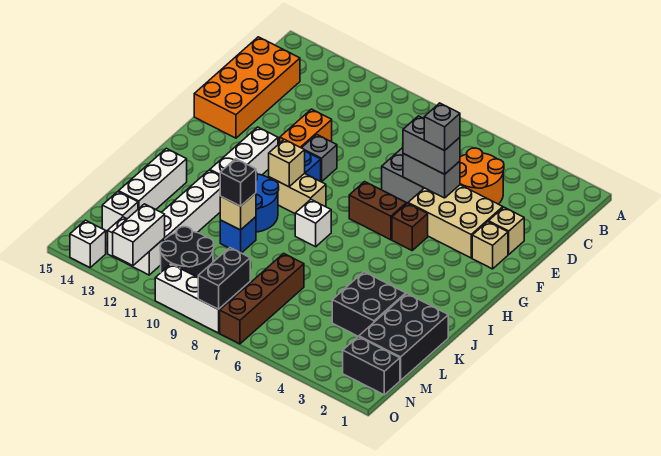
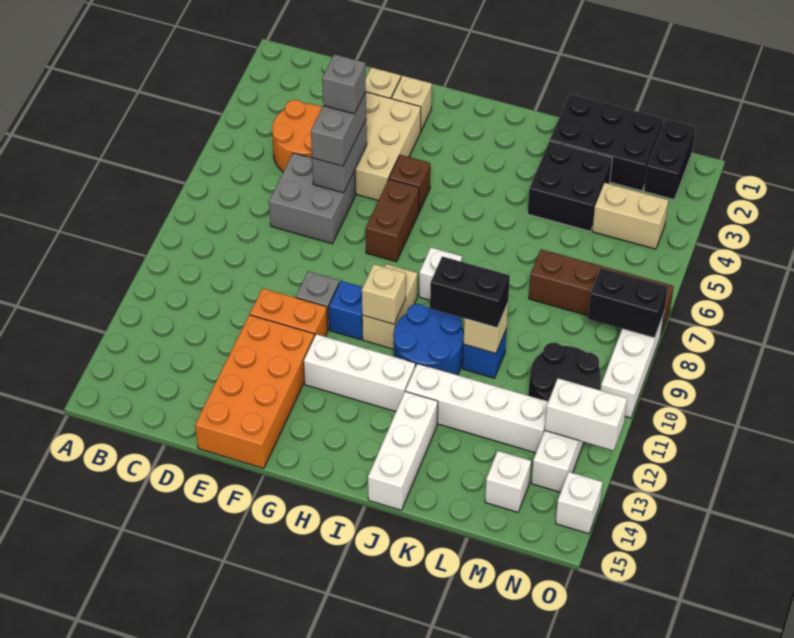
orange 2x4 brick [194,37,300,138] -> orange 2x4 brick turned to [195,315,314,469]
white 1x3 brick [119,148,187,209] -> white 1x3 brick turned to [368,391,438,510]
black 1x1 brick [220,159,256,206] -> black 1x2 brick [430,256,510,328]
none -> tan 1x2 brick [592,183,668,249]

